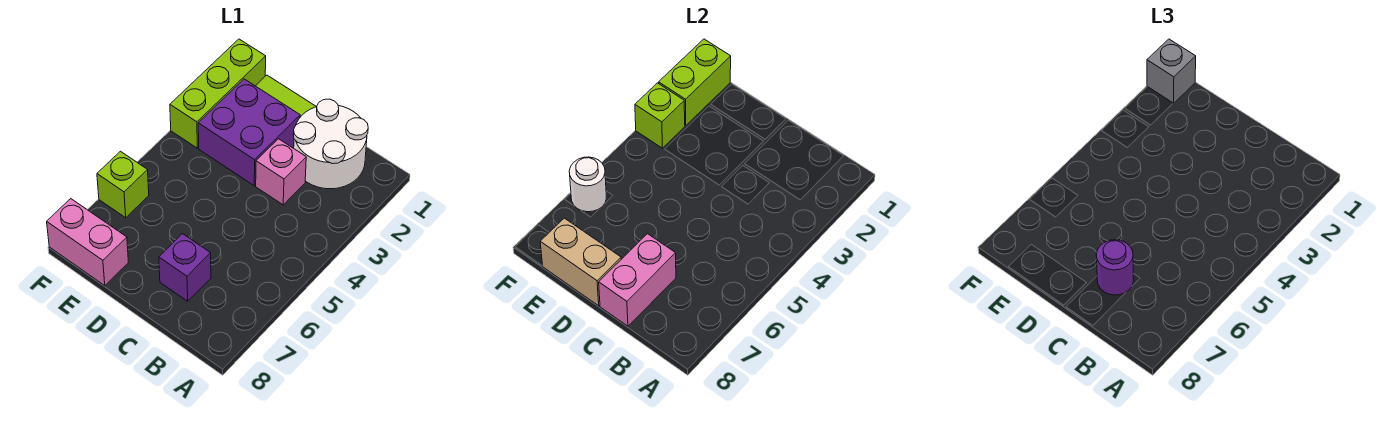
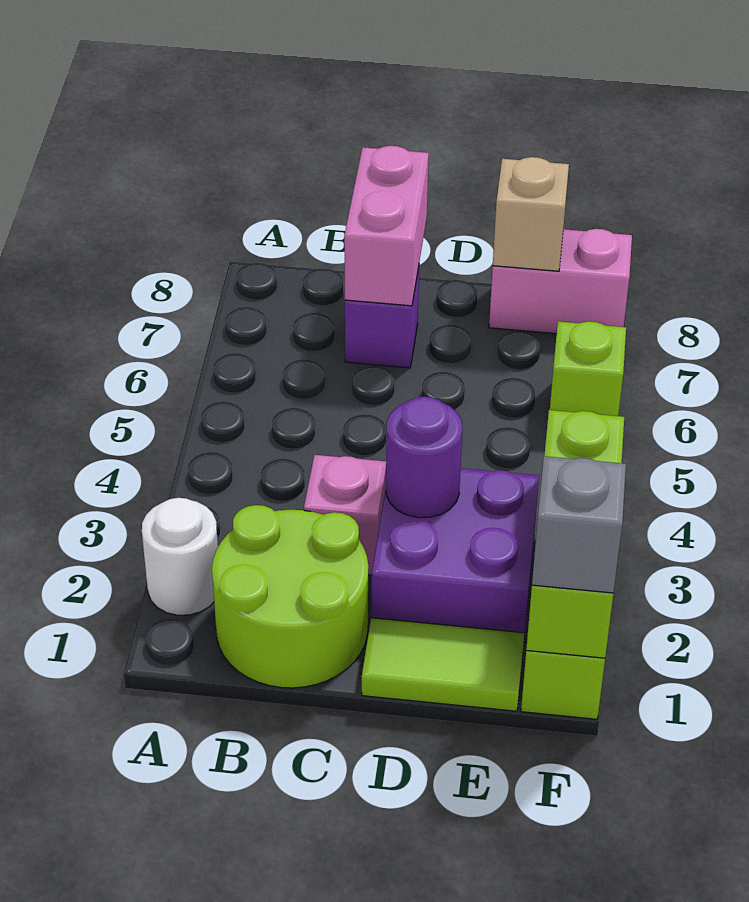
white 2x2 round brick [293,99,368,189] -> lime 2x2 round brick [212,505,368,688]
purple 1x1 round brick [1096,240,1134,295] -> purple 1x1 round brick moved to [386,397,462,518]
tan 1x2 brick [540,218,621,306] -> tan 1x1 brick [493,157,569,271]
white 1x1 round brick [569,157,606,212] -> white 1x1 round brick moved to [142,498,218,615]

